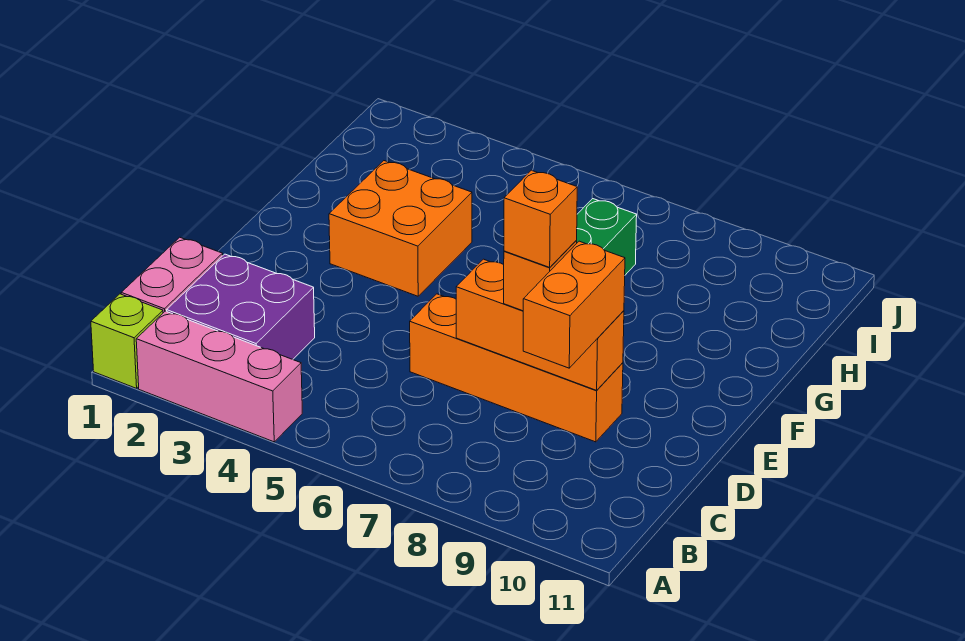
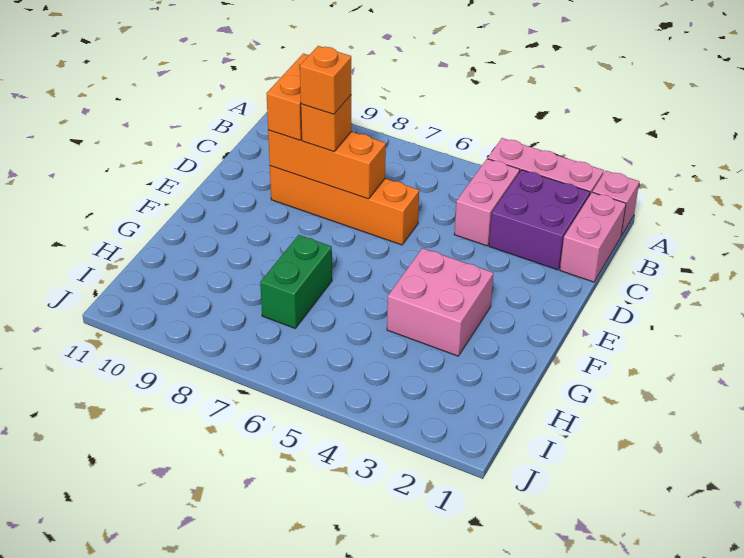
lime 1x1 brick [91,294,163,388] -> pink 1x1 brick [592,171,639,236]
none -> pink 1x2 brick [454,159,520,246]
orange 2x2 brick [329,161,472,296] -> pink 2x2 brick [387,248,493,356]

